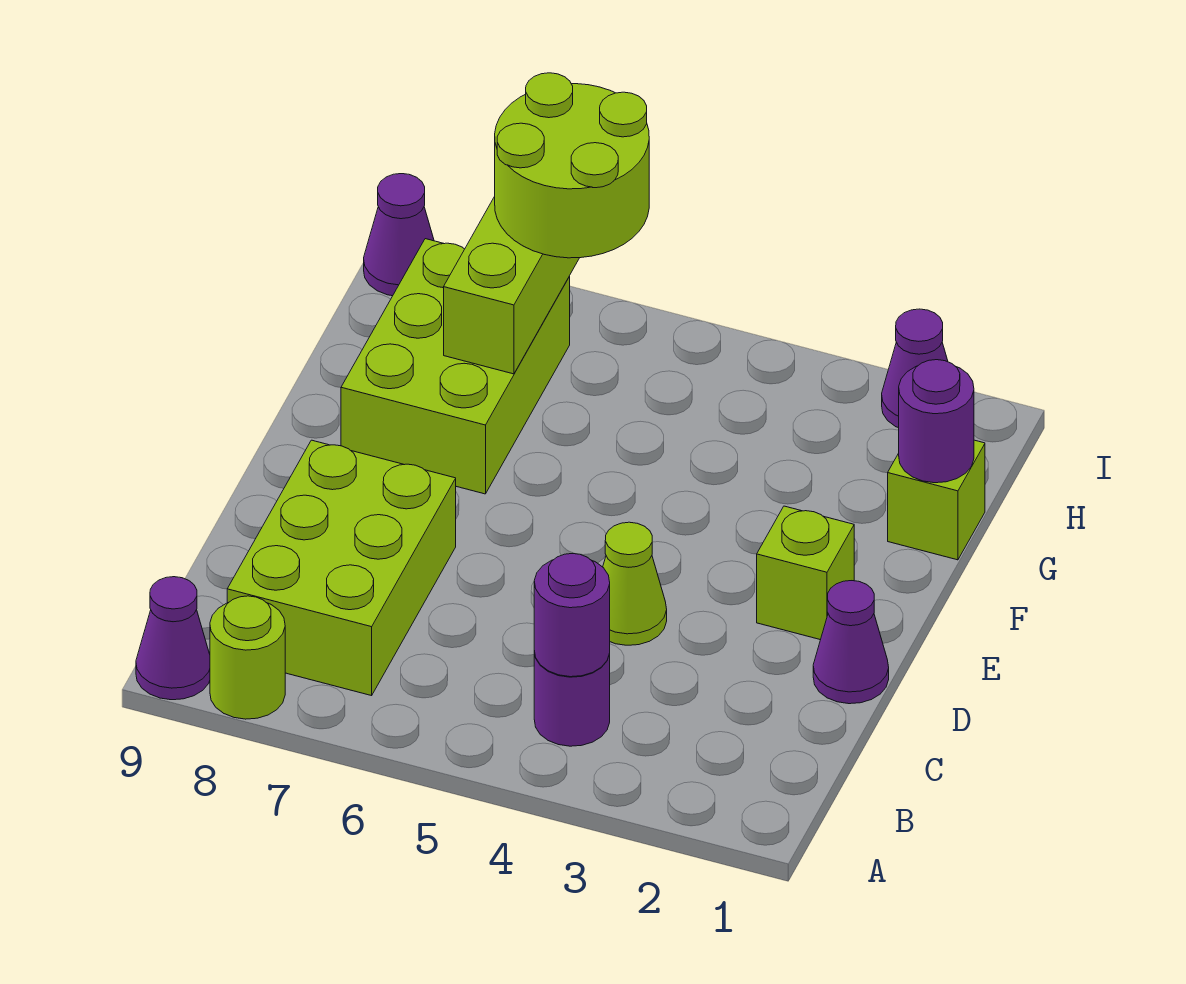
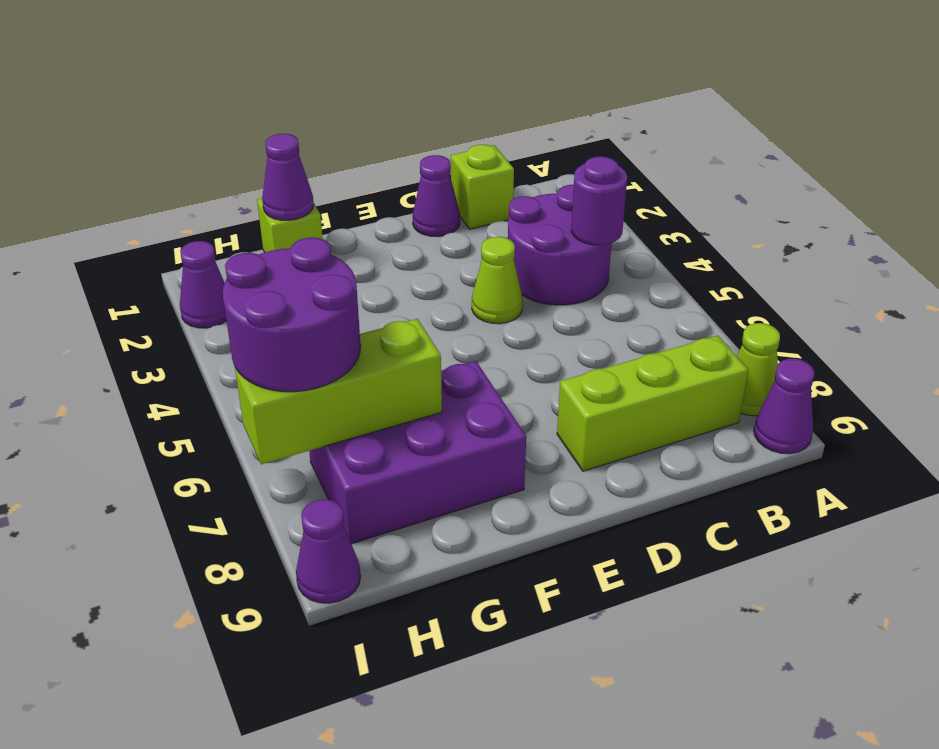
lime 1x1 round brick [210,596,285,719] -> lime 1x1 cone [737,323,780,416]
purple 1x1 round brick [534,651,610,746] -> purple 2x2 round brick [508,185,611,305]
lime 2x3 brick [227,440,456,696] -> lime 1x3 brick [557,336,748,471]
lime 1x1 brick [757,506,854,640] -> lime 1x1 brick moved to [451,145,514,229]
lime 2x3 brick [341,239,570,494] -> purple 2x3 brick [309,361,526,544]
purple 1x1 round brick [899,360,974,483] -> purple 1x1 cone [262,134,314,220]
lime 2x2 round brick [495,73,649,258] -> purple 2x2 round brick [223,237,361,392]

